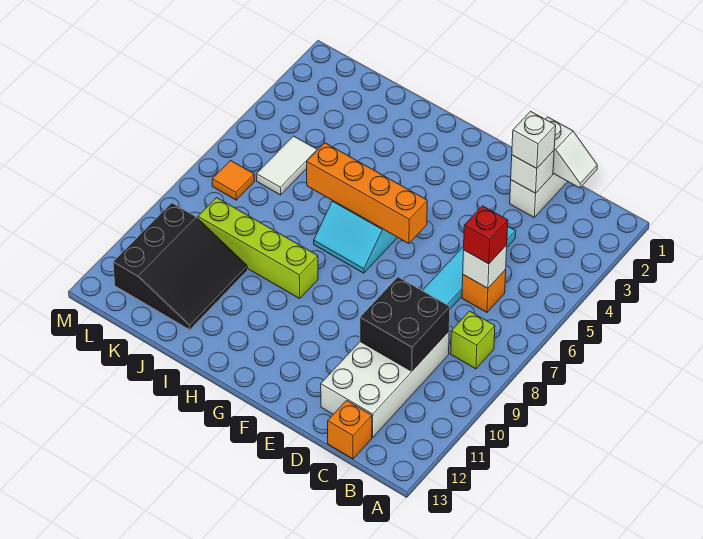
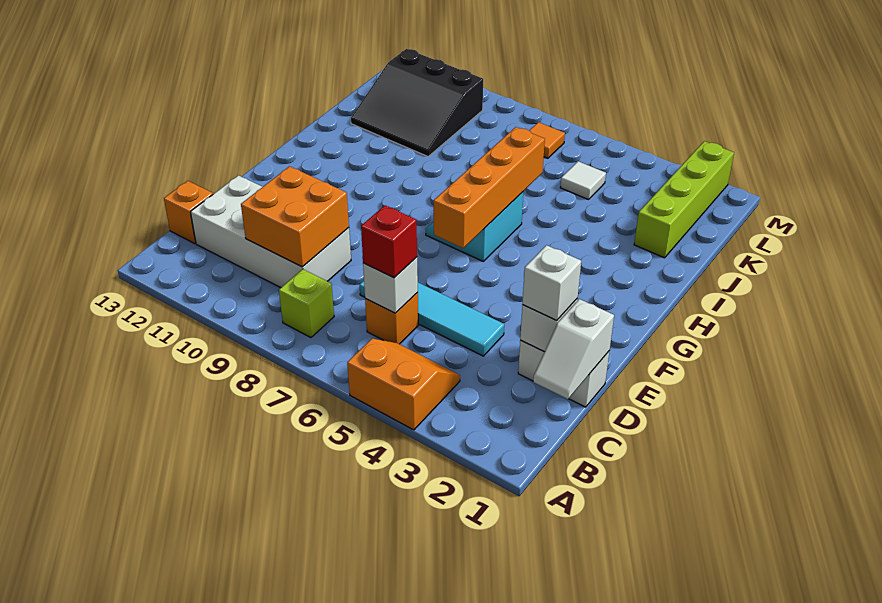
none -> orange 2x2 slope [347,339,460,430]
black 2x2 brick [360,277,450,371] -> orange 2x2 brick [241,166,349,267]
lime 1x4 brick [198,198,318,298] -> lime 1x4 brick moved to [634,141,734,258]
white 1x2 tile [256,136,317,195] -> white 1x1 tile [560,161,606,200]

